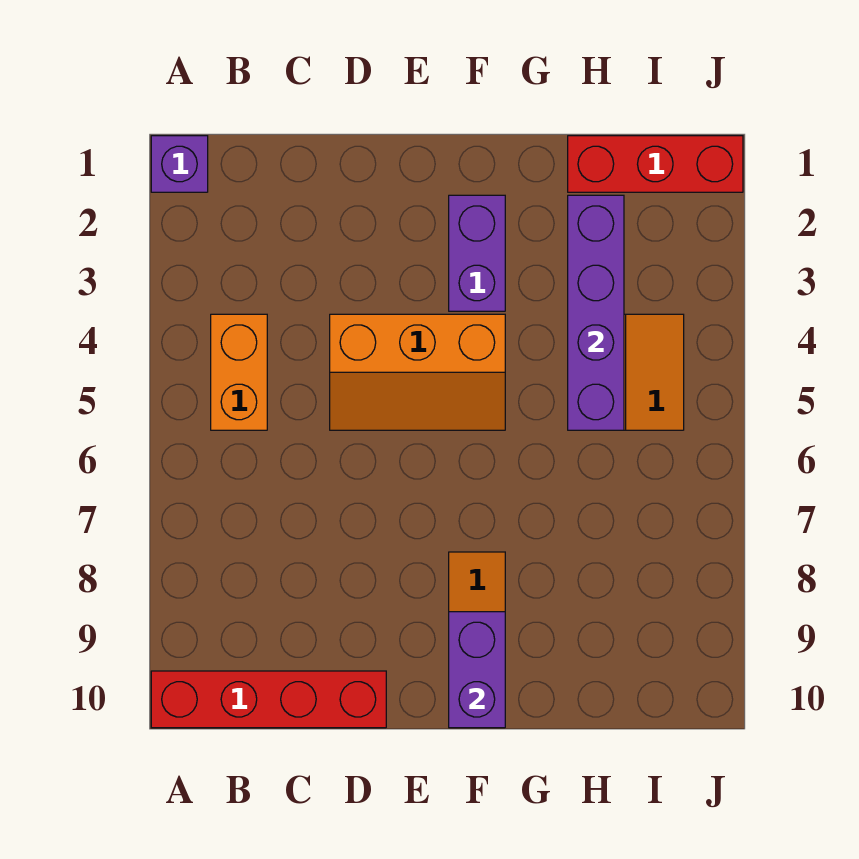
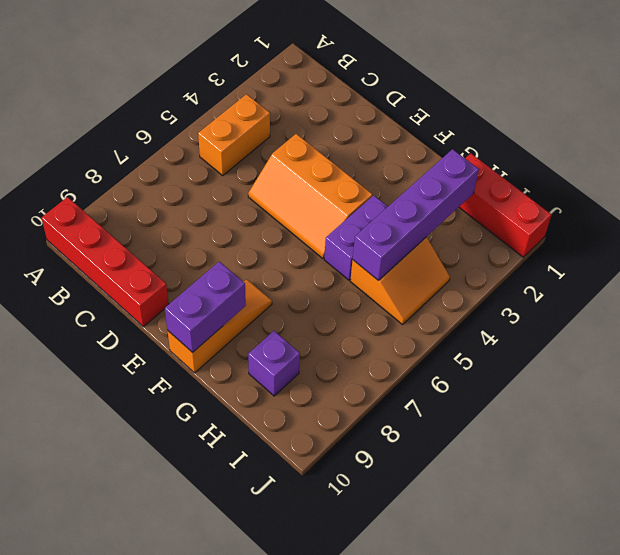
purple 1x1 brick [151,136,208,192] -> purple 1x1 brick moved to [248,331,300,396]
purple 1x2 brick [449,195,505,311] -> purple 1x2 brick moved to [324,195,388,280]

